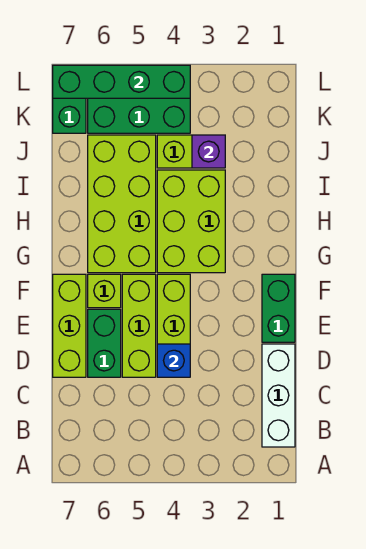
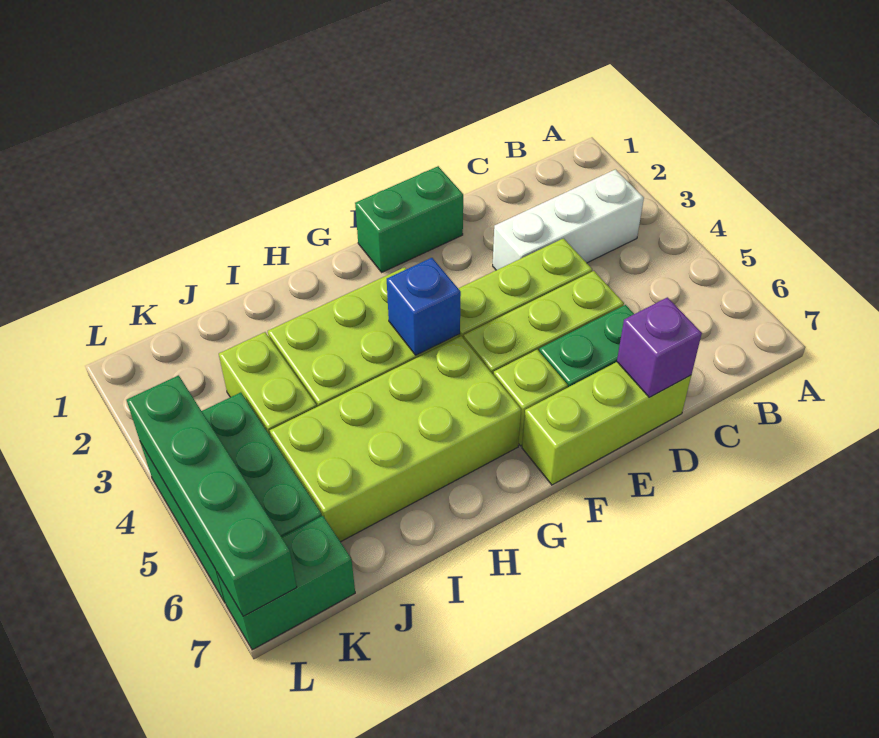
white 1x3 brick [262,344,295,447] -> white 1x3 brick moved to [493,169,644,270]
blue 1x1 brick [157,344,190,377] -> blue 1x1 brick moved to [387,258,461,355]
purple 1x1 brick [192,135,225,168] -> purple 1x1 brick moved to [617,297,702,397]

